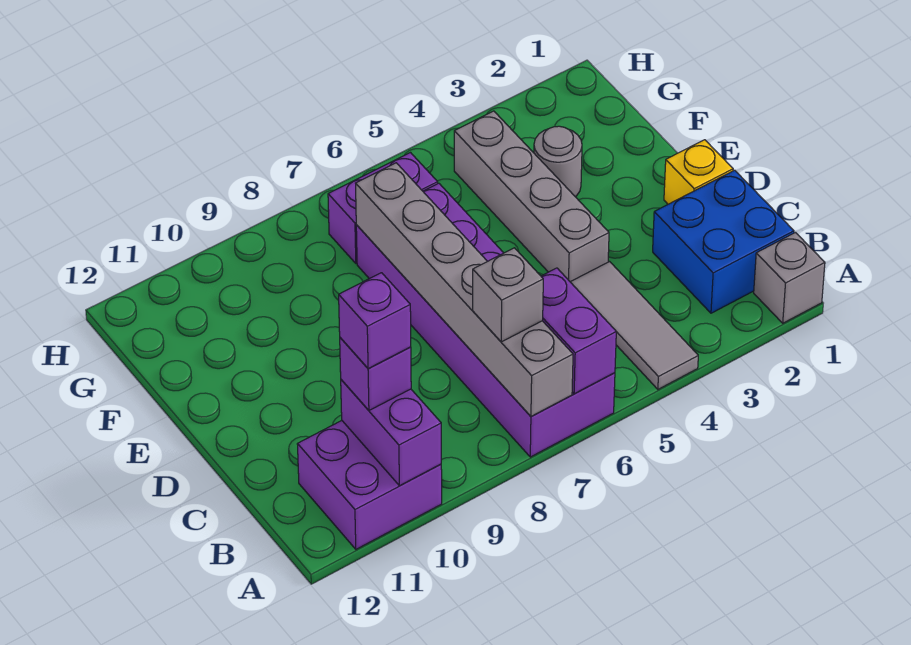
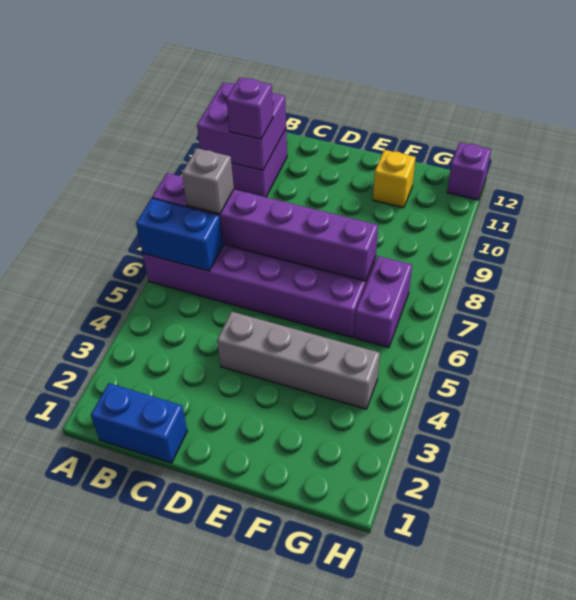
grey 1x1 brick [754,233,825,323] -> none
grey 1x3 tile [571,262,698,389] -> none
purple 1x2 brick [541,268,616,394] -> blue 1x2 brick [136,198,223,271]
grey 1x6 brick [356,163,573,417] -> purple 1x6 brick [152,173,378,281]
purple 1x2 brick [341,380,441,486] -> purple 2x2 brick [197,82,286,170]
blue 2x2 brick [653,170,794,313] -> blue 1x2 brick [91,383,187,463]
purple 1x1 brick [339,273,411,369] -> purple 1x1 brick moved to [447,142,491,200]
yellow 1x1 brick [664,140,733,204] -> yellow 1x1 brick moved to [373,150,416,208]
grey 1x1 round brick [534,126,582,197] -> none

